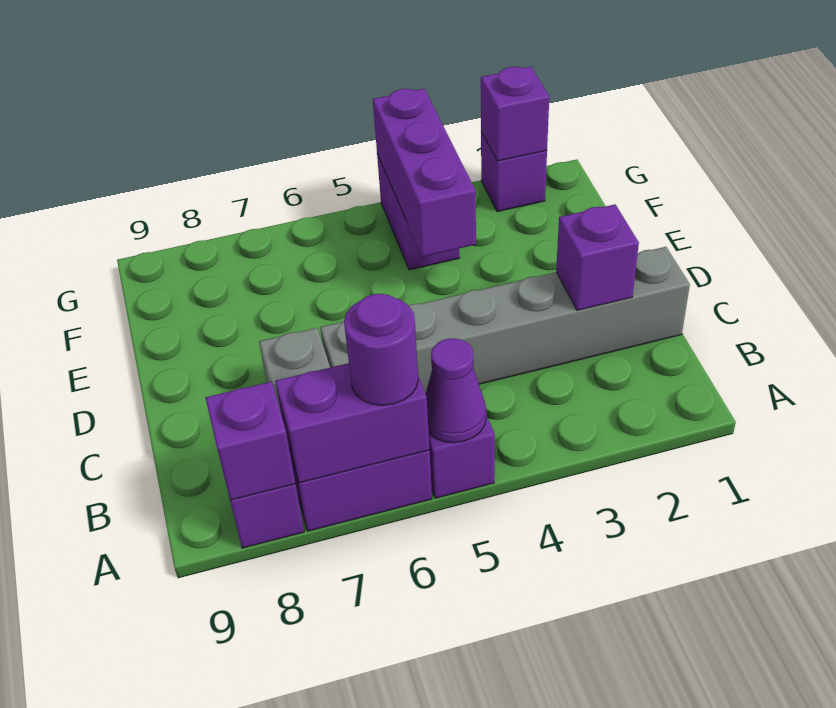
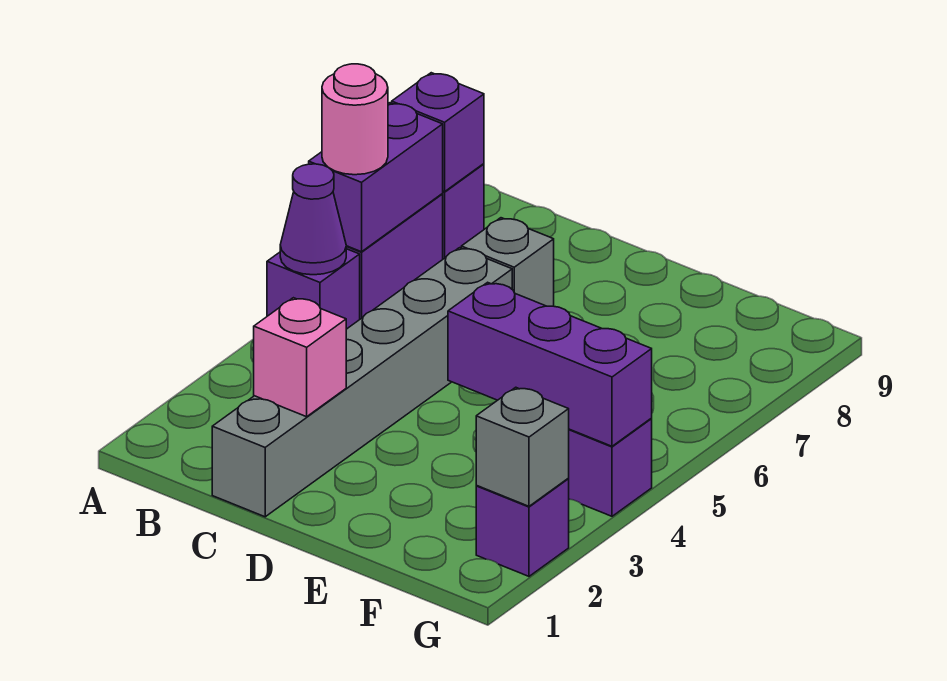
purple 1x1 round brick [344,294,418,405] -> pink 1x1 round brick [322,64,388,175]
purple 1x1 brick [556,204,639,310] -> pink 1x1 brick [254,298,346,417]
purple 1x1 brick [481,67,549,161] -> grey 1x1 brick [476,387,569,506]

